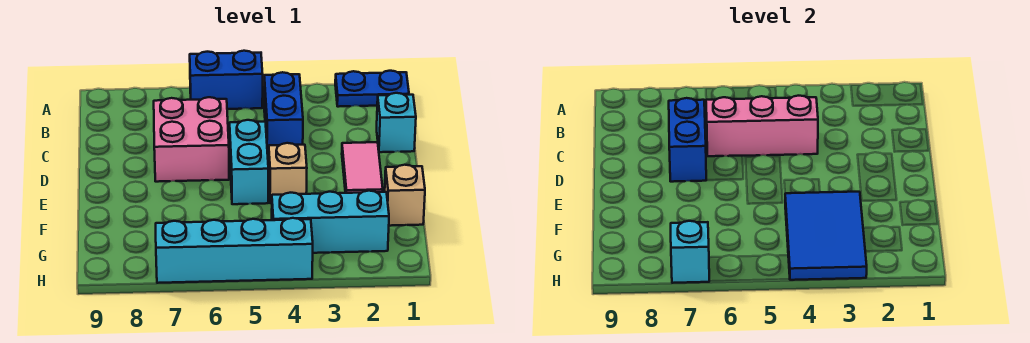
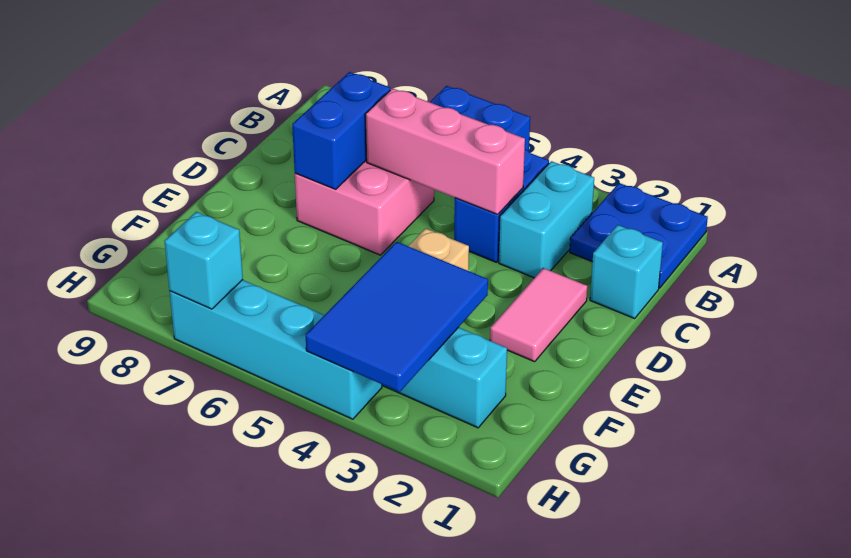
blue 1x2 plate [335,71,409,107] -> blue 2x2 plate [570,183,708,288]
cyan 1x2 brick [230,120,268,204] -> cyan 1x2 brick moved to [499,161,594,278]
tan 1x1 brick [385,165,425,226] -> none

